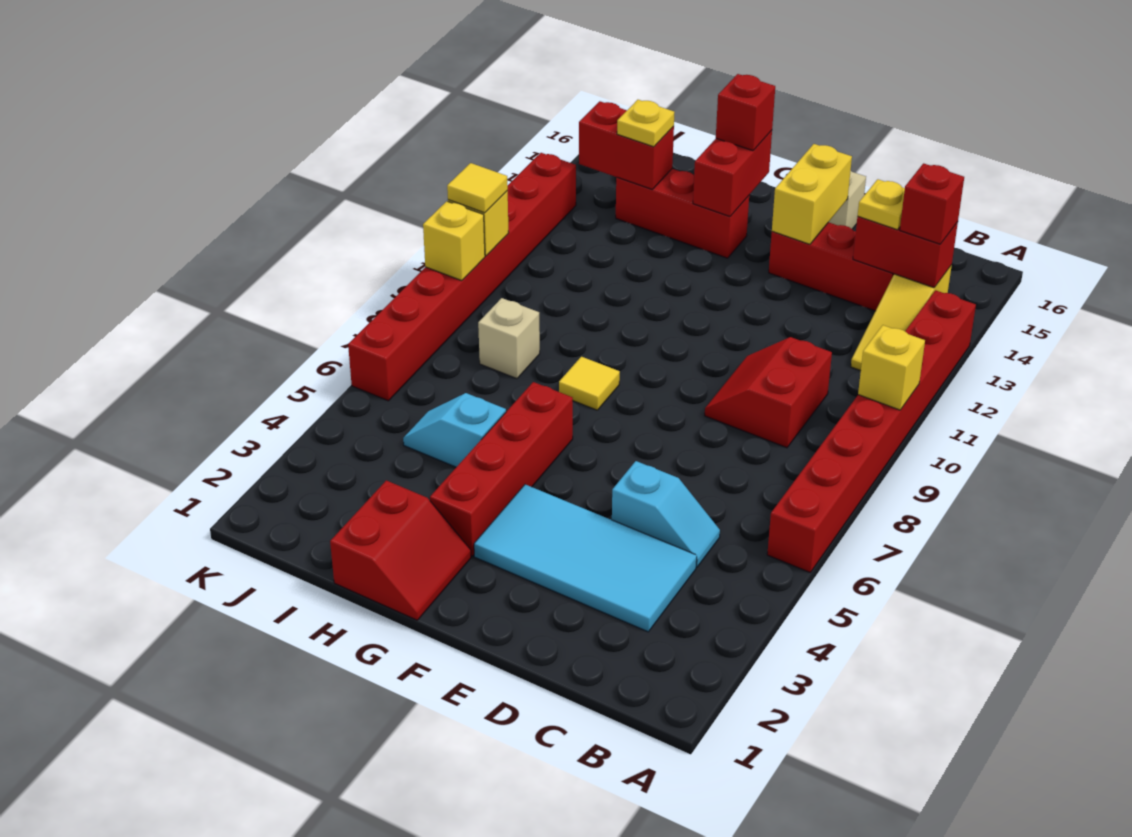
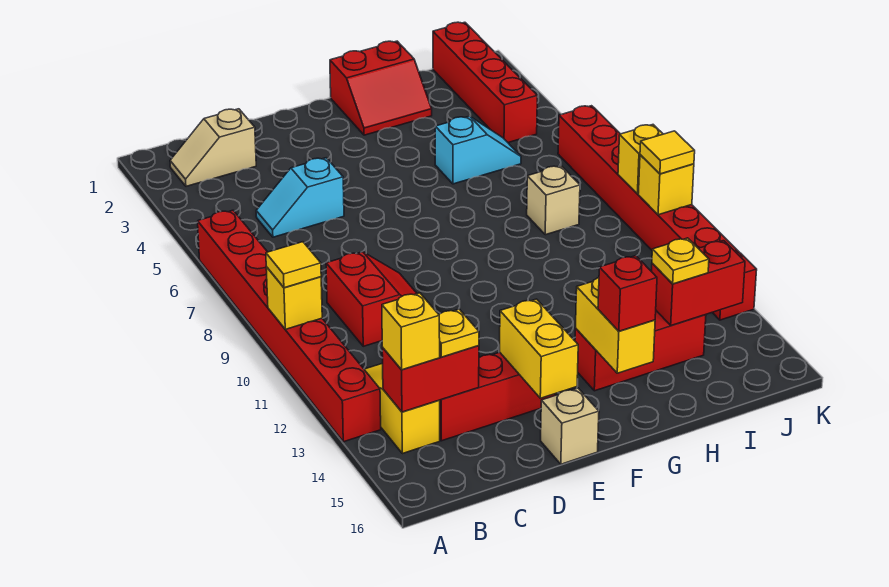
none -> tan 1x2 slope [170,109,256,186]
red 1x1 brick [900,163,964,244] -> yellow 1x1 brick [382,293,440,370]
cyan 2x4 tile [474,484,697,632] -> none
red 2x2 slope [330,480,471,620] -> red 2x2 slope turned to [330,41,432,135]
red 1x4 brick [430,382,573,556] -> red 1x4 brick moved to [433,22,537,143]
yellow 1x1 tile [559,357,620,410] -> yellow 1x1 tile moved to [266,242,321,288]
red 1x2 brick [693,130,772,216] -> yellow 1x2 brick [575,278,655,373]

